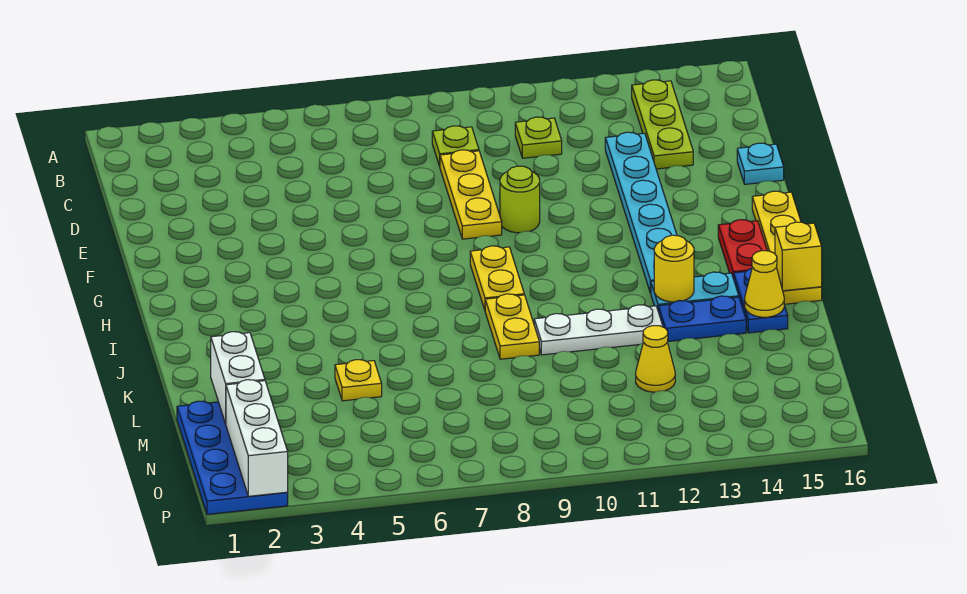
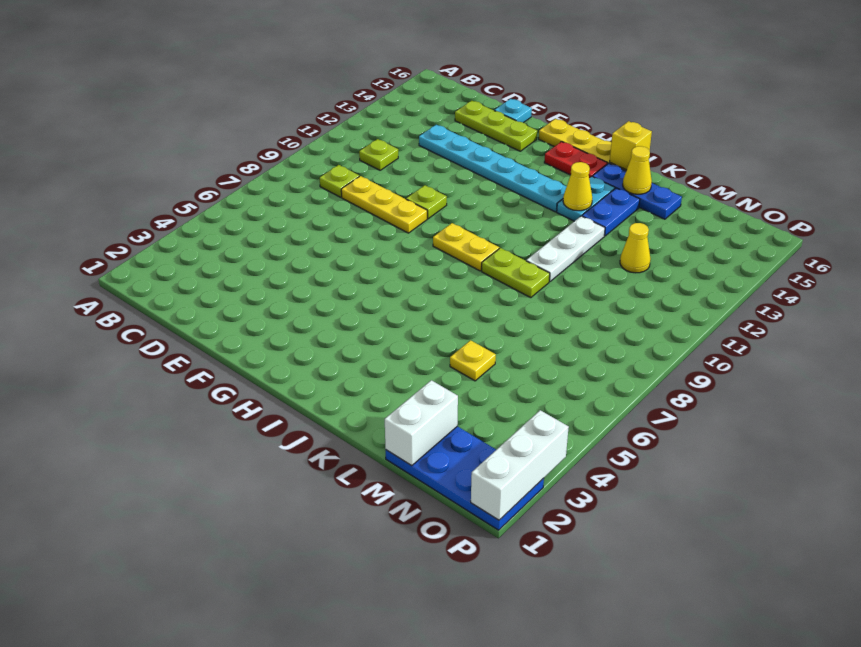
lime 1x3 plate [632,80,693,169] -> lime 1x3 plate moved to [455,101,537,151]
lime 1x1 round brick [500,166,540,233] -> lime 1x1 plate [406,185,447,219]
yellow 1x2 plate [485,294,539,359] -> lime 1x2 plate [482,248,550,298]
yellow 1x1 round brick [654,235,694,302] -> yellow 1x1 cone [563,162,592,211]
blue 1x2 plate [734,269,788,333] -> blue 1x3 plate [592,163,682,219]
white 1x2 brick [211,332,265,424] -> white 1x2 brick turned to [385,380,458,466]
white 1x3 brick [226,380,288,496] -> white 1x3 brick turned to [471,410,569,520]

